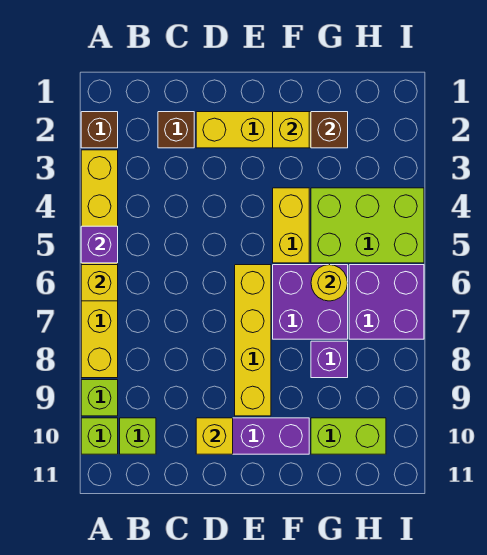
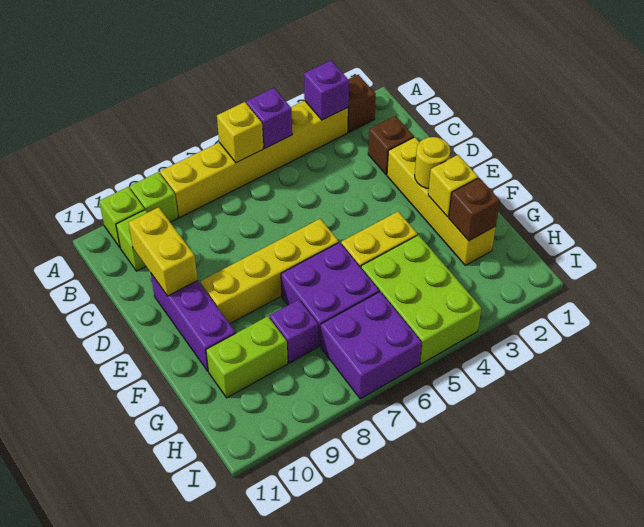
none -> purple 1x1 brick [304,61,349,120]
yellow 1x1 brick [196,418,233,454] -> yellow 1x2 brick [128,207,198,296]
yellow 1x1 round brick [311,265,348,301] -> yellow 1x1 round brick moved to [415,137,450,189]
lime 1x2 brick [311,418,386,454] -> lime 1x2 brick turned to [206,316,288,398]

